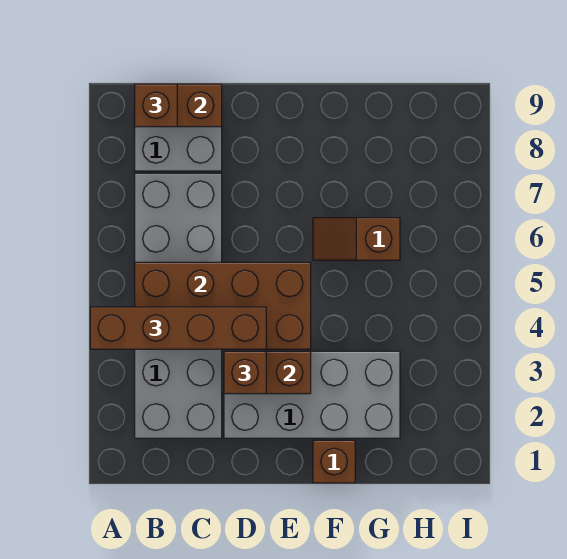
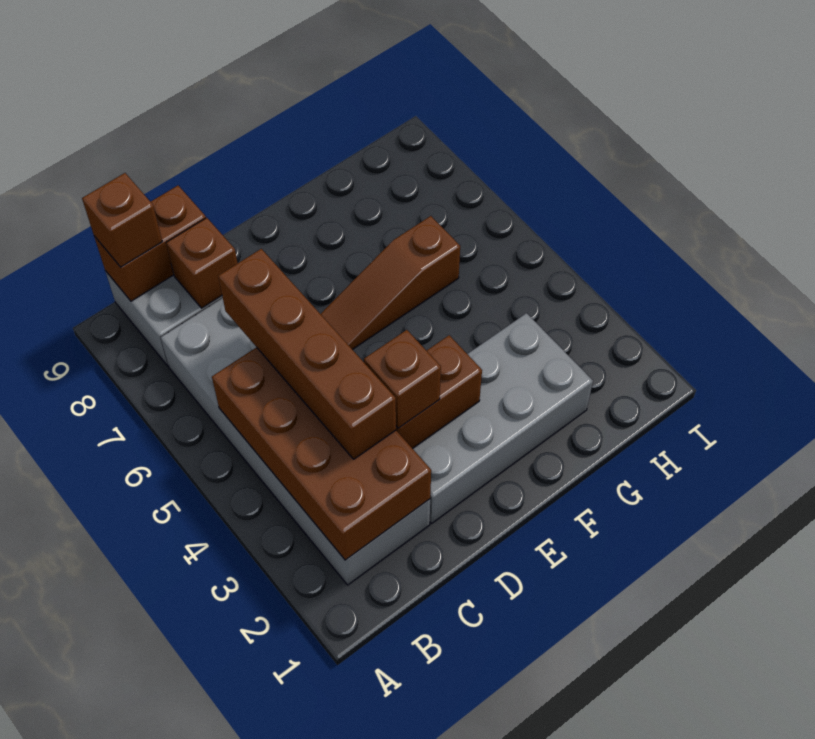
brown 1x4 brick [90,307,266,349] -> brown 1x4 brick turned to [218,249,396,459]
brown 2x4 brick [135,262,311,349] -> brown 2x4 brick turned to [212,347,431,560]
brown 1x1 brick [313,440,355,483] -> brown 1x1 brick moved to [166,218,238,308]
brown 1x2 slope [313,218,400,260] -> brown 1x3 slope [321,216,460,350]

